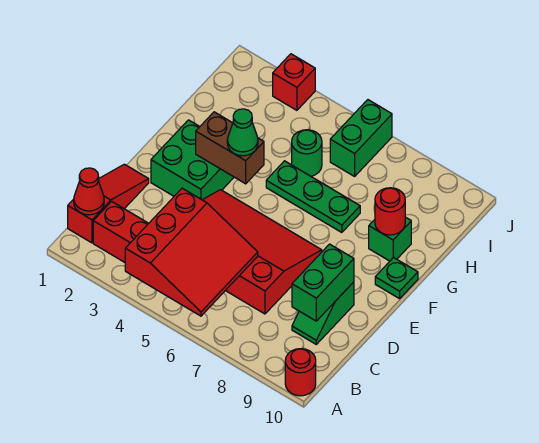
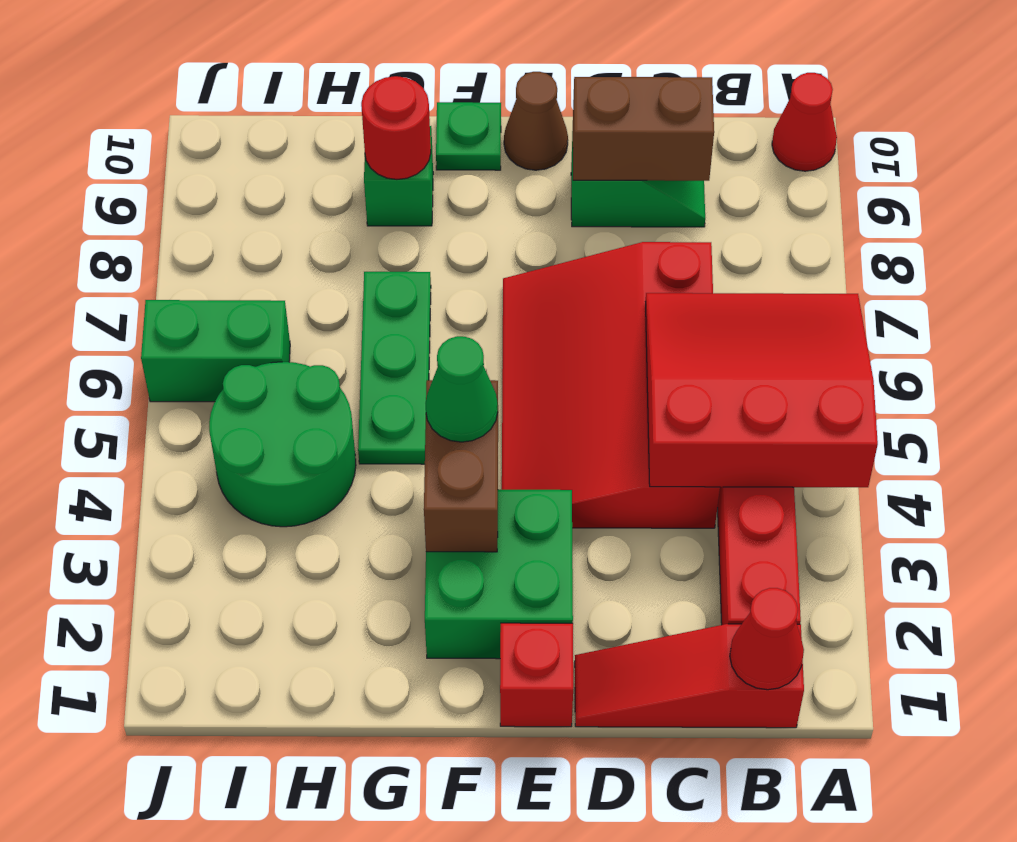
red 1x1 round brick [285,349,316,396] -> red 1x1 cone [772,73,837,171]
green 1x2 brick [292,244,354,321] -> brown 1x2 brick [573,77,714,181]
none -> brown 1x1 cone [504,72,568,170]
green 1x1 round brick [292,130,322,176] -> green 2x2 round brick [209,362,356,527]
red 1x1 brick [273,54,315,110] -> red 1x1 brick moved to [500,623,573,727]

